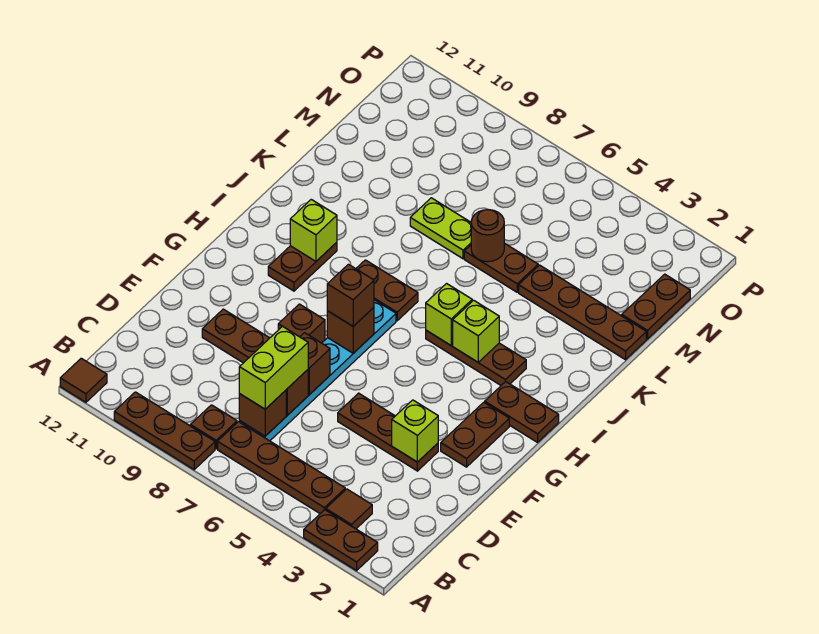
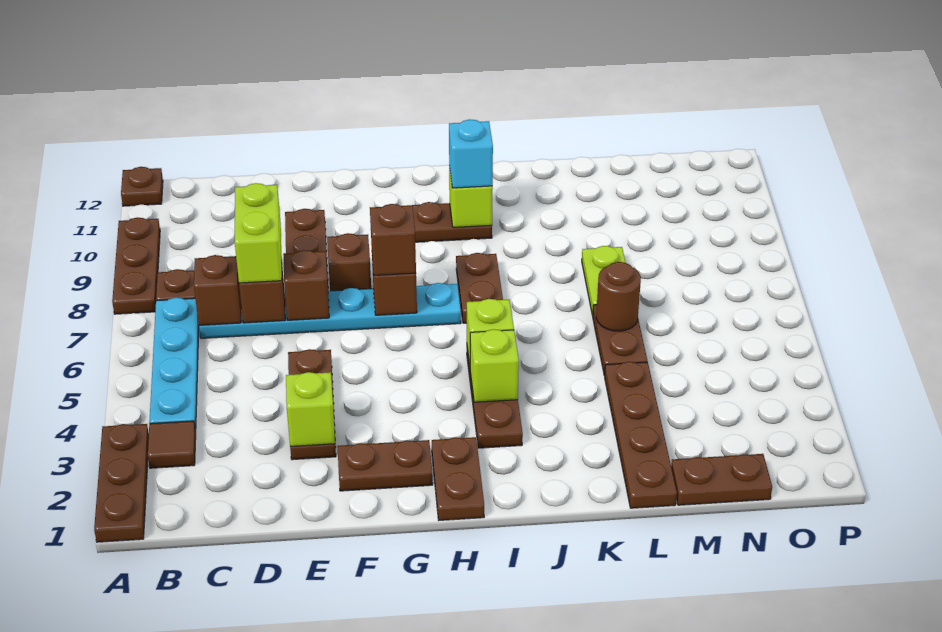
brown 1x2 plate [304,510,378,571] -> brown 1x3 plate [94,424,149,542]
brown 1x1 tile [60,358,107,402] -> brown 1x1 plate [121,167,163,206]
brown 1x4 plate [218,422,345,514] -> cyan 1x4 plate [149,298,199,432]
lime 1x2 brick [239,326,308,409] -> lime 1x2 brick turned to [235,183,282,283]
none -> cyan 1x1 brick [449,119,493,188]

